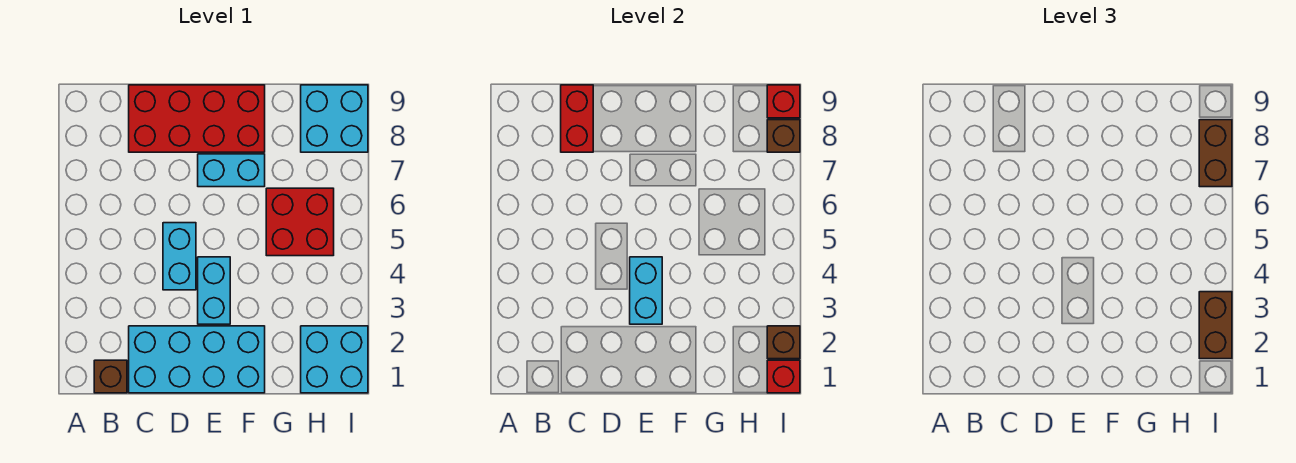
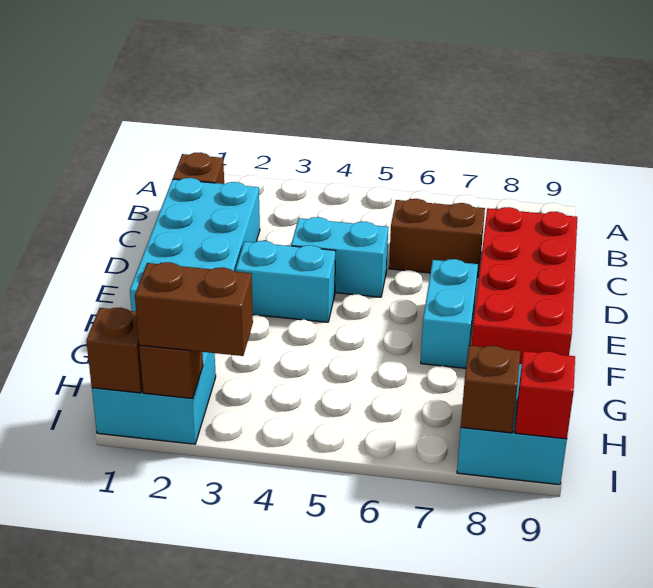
red 1x2 brick [561,85,593,152] -> none
cyan 1x2 brick [630,257,662,324] -> none
red 2x2 brick [266,188,334,256] -> none
red 1x1 brick [767,360,800,393] -> brown 1x1 brick [86,307,143,393]
brown 1x2 brick [1199,120,1232,187] -> brown 1x2 brick moved to [389,199,485,278]

